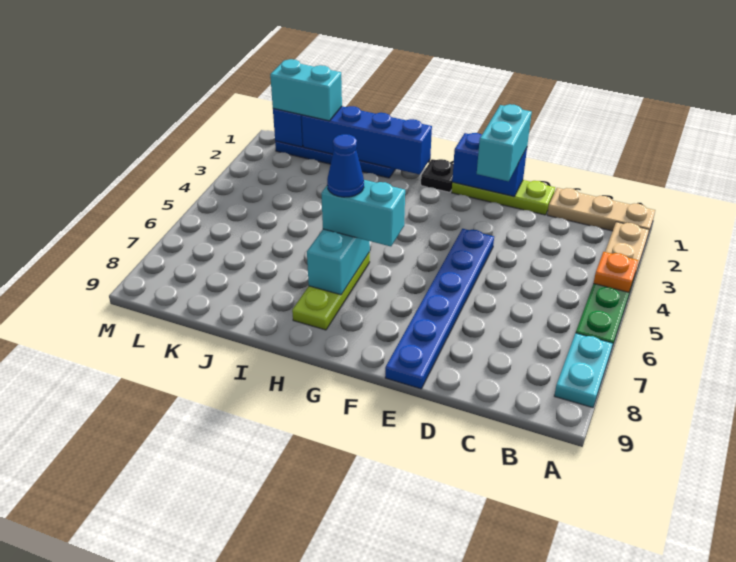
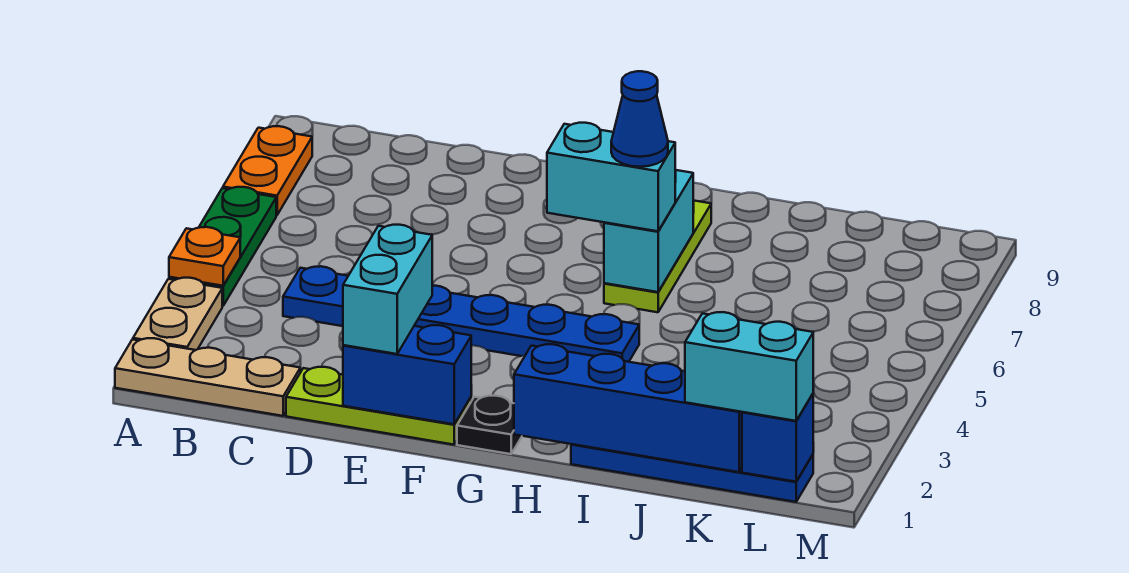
cyan 1x2 plate [554,333,613,408] -> orange 1x2 plate [223,126,312,215]
blue 1x6 plate [385,229,494,389] -> blue 1x6 plate turned to [283,266,639,362]

